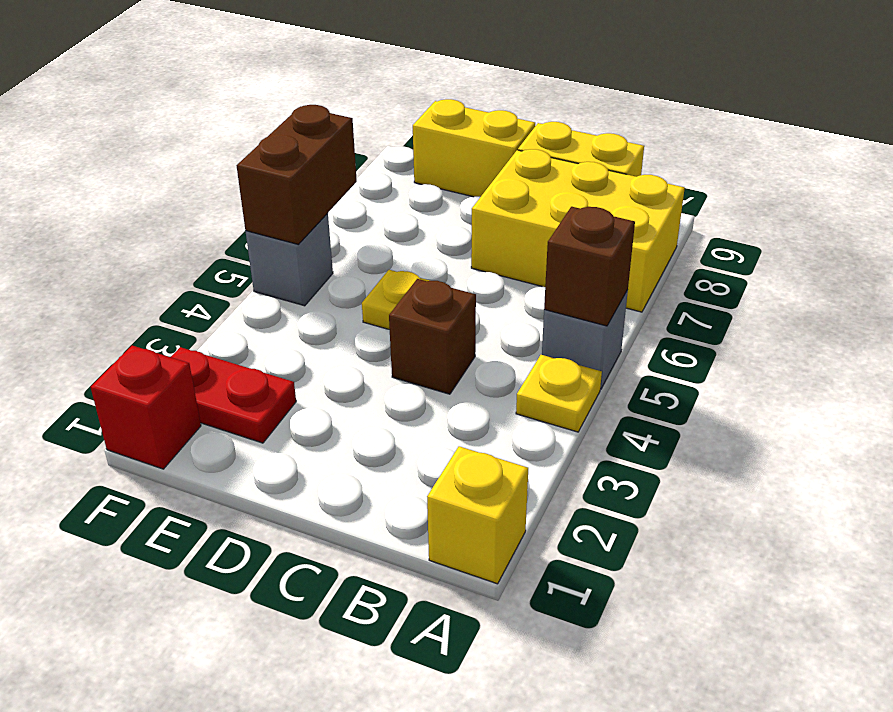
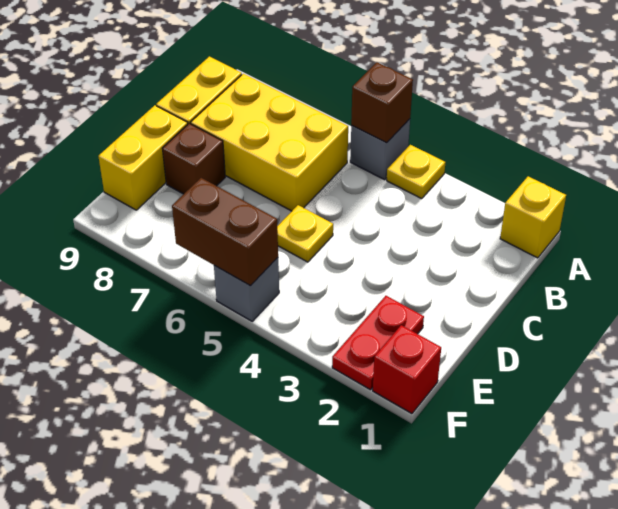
yellow 2x3 brick [471,149,685,312] -> yellow 2x3 brick turned to [191,74,348,211]
brown 1x1 brick [389,279,476,394] -> brown 1x1 brick moved to [162,123,225,194]

